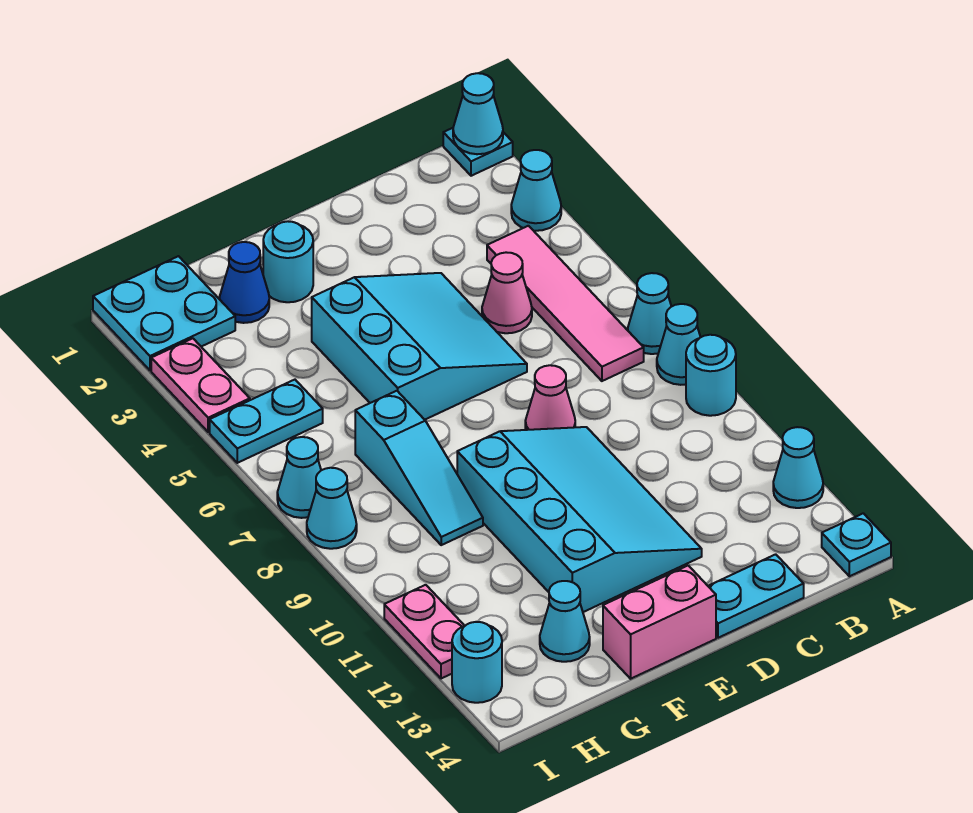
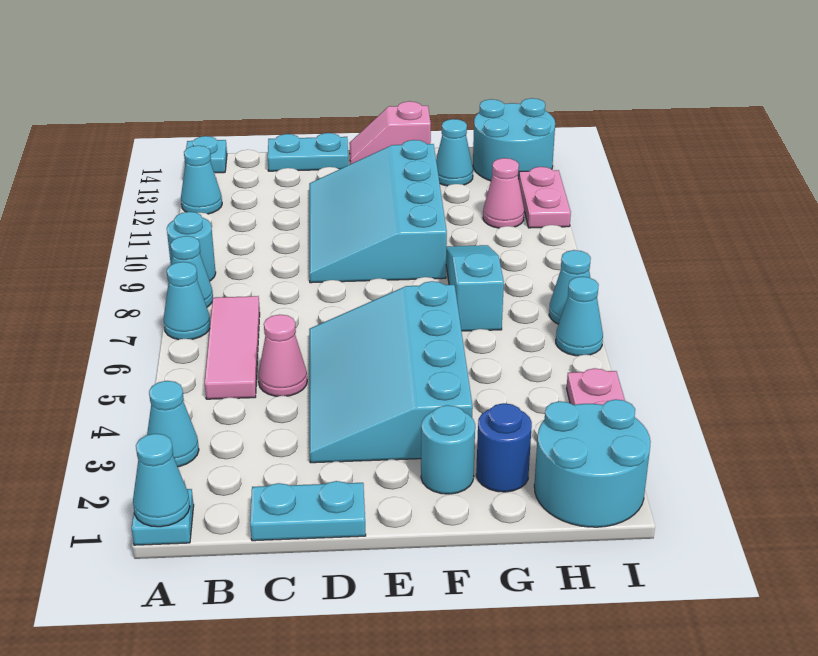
pink 1x4 tile [487,226,644,381] -> pink 1x3 tile [205,296,260,399]
cyan 3x3 slope [312,273,527,420] -> cyan 3x4 slope [309,281,473,463]
pink 1x1 cone [525,365,575,430] -> pink 1x1 cone moved to [483,158,524,228]
pink 1x2 brick [603,565,716,679] -> pink 1x2 slope [349,101,431,164]
blue 1x1 cone [219,242,269,323] -> blue 1x1 round brick [476,403,532,492]
cyan 2x2 plate [93,256,235,370] -> cyan 2x2 round brick [534,399,651,527]
cyan 1x2 plate [210,380,323,463] -> cyan 1x2 plate moved to [250,481,366,541]
cyan 1x1 cone [307,468,357,549] -> cyan 1x1 cone moved to [556,277,603,356]
cyan 1x1 round brick [452,622,502,703] -> cyan 2x2 round brick [473,98,555,181]

